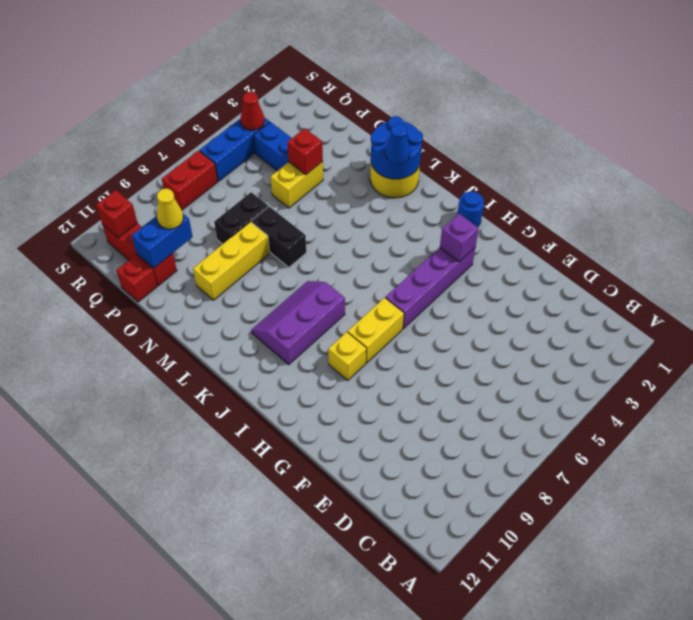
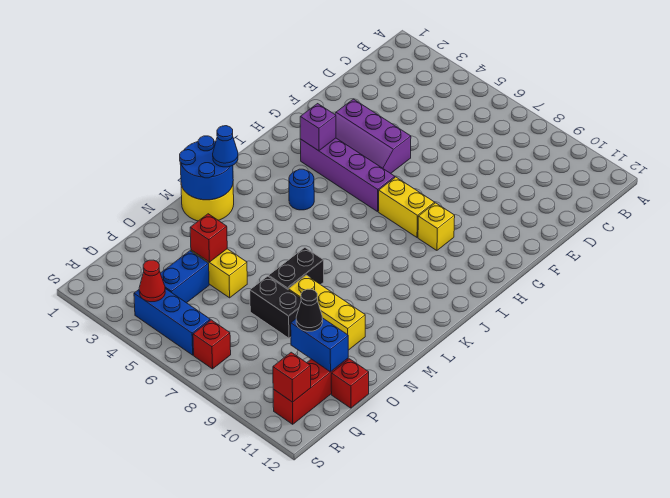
blue 1x1 round brick [457,192,484,227] -> blue 1x1 round brick moved to [289,169,314,210]
purple 2x3 slope [251,281,345,365] -> purple 2x3 slope moved to [335,99,411,173]
yellow 1x1 cone [157,189,183,229] -> black 1x1 cone [296,289,323,331]
red 1x2 brick [162,151,218,210] -> red 1x1 brick [193,320,231,369]

